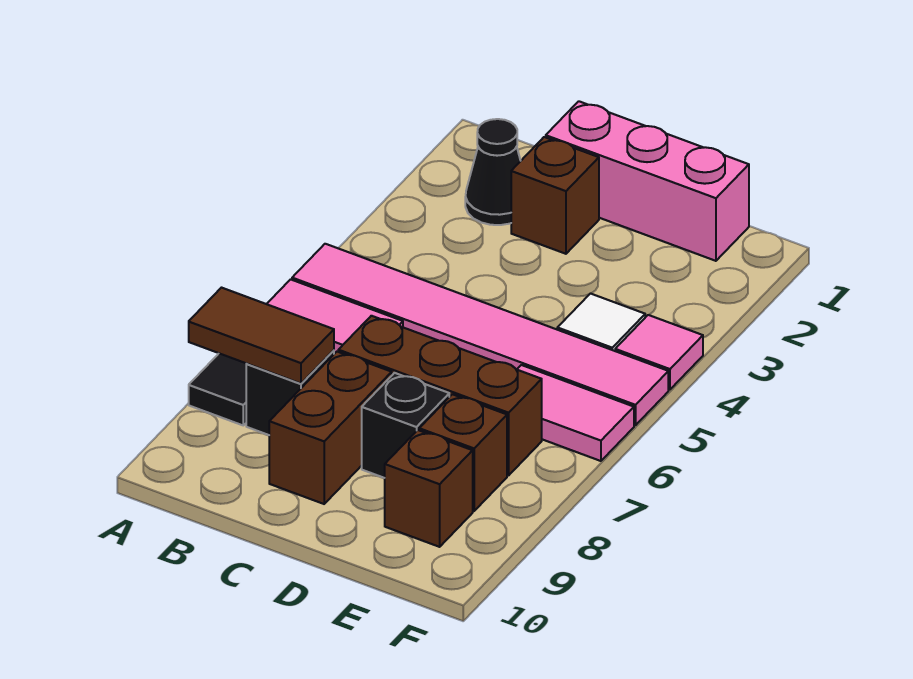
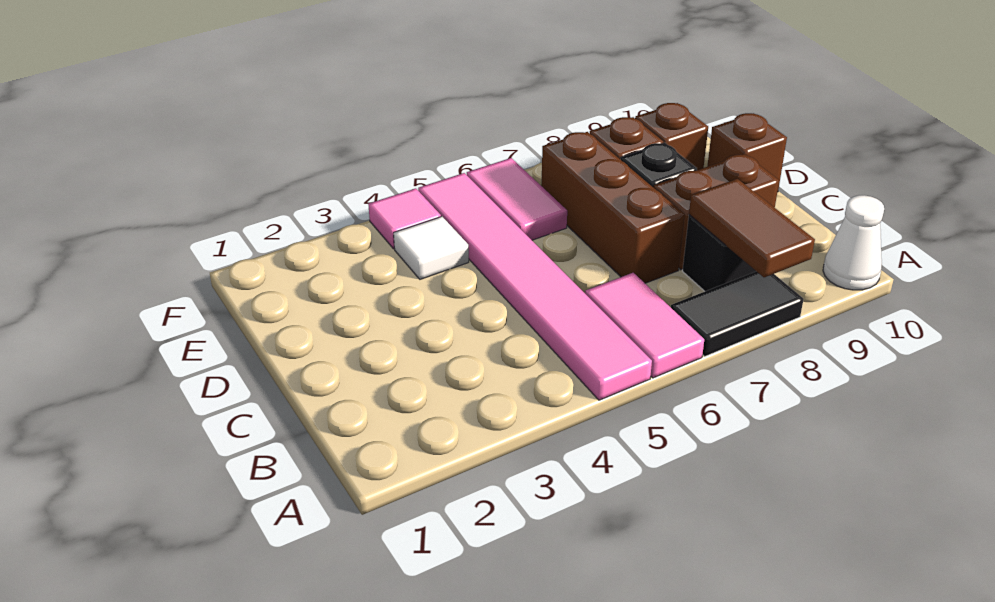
none -> white 1x1 cone [823,195,884,290]
black 1x1 cone [465,119,521,225] -> none
pink 1x3 brick [546,101,749,261] -> none
brown 1x1 brick [511,137,599,254] -> brown 1x1 brick moved to [707,113,787,192]

